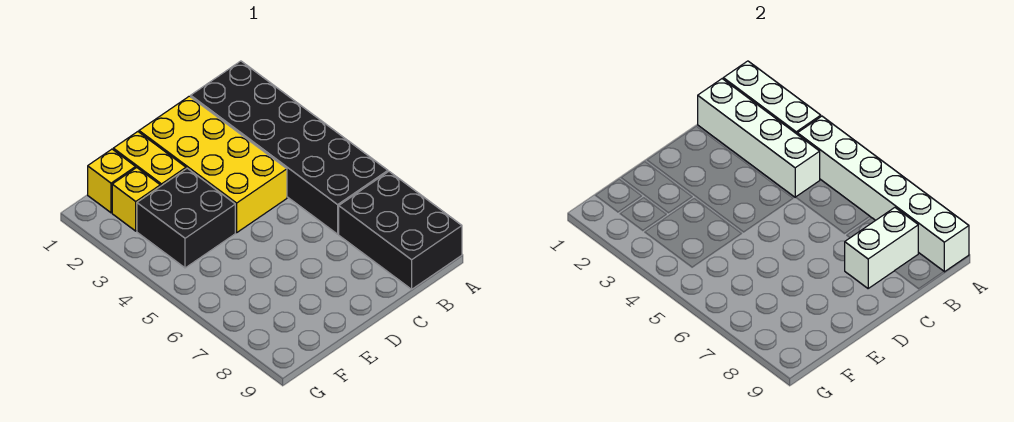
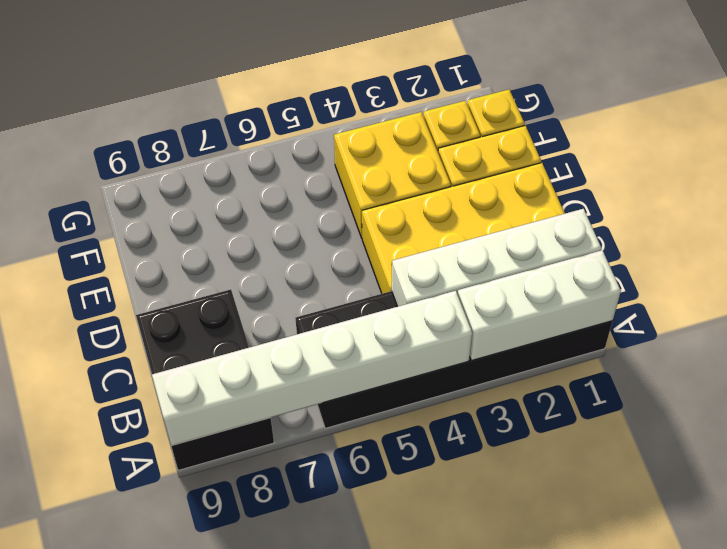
black 2x3 brick [339,172,462,289] -> black 2x3 brick turned to [136,290,274,470]
white 1x2 brick [845,208,918,288] -> none
black 2x2 brick [137,168,235,268] -> yellow 2x2 brick [334,112,451,238]

